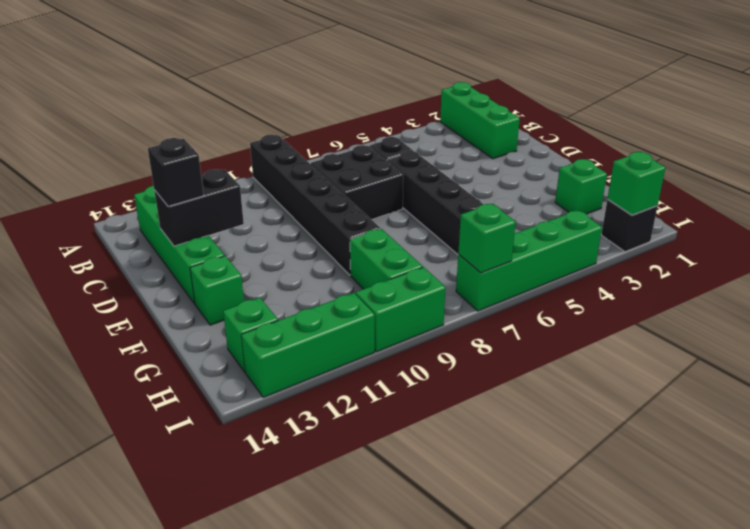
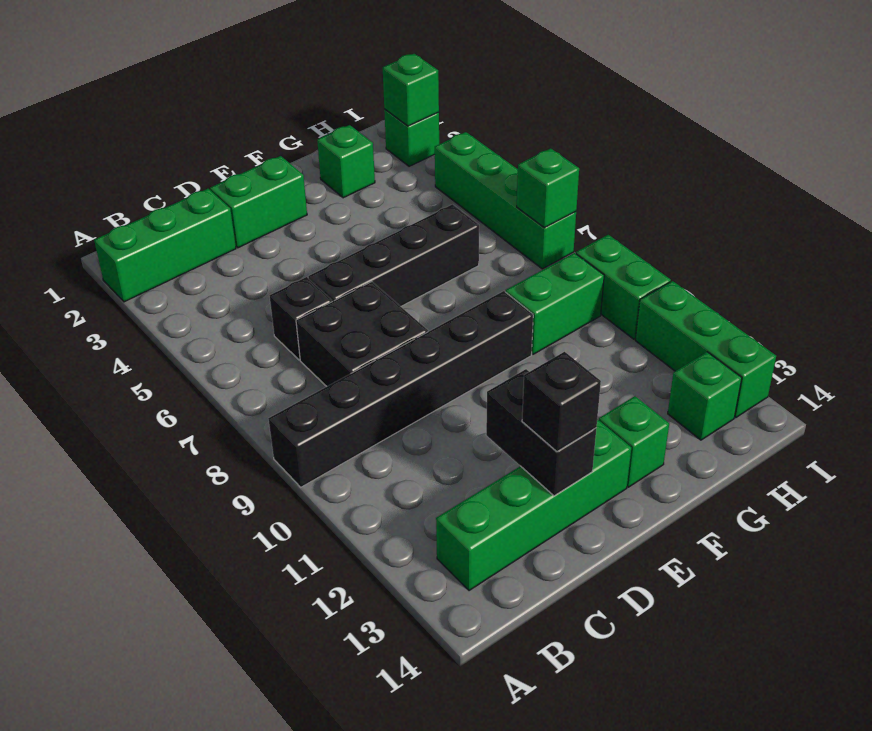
none -> green 1x2 brick [210,156,307,248]
black 1x1 brick [601,200,658,252] -> green 1x1 brick [384,109,439,166]

